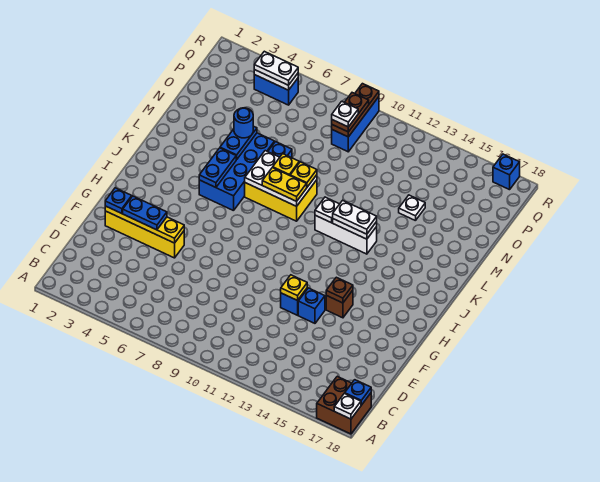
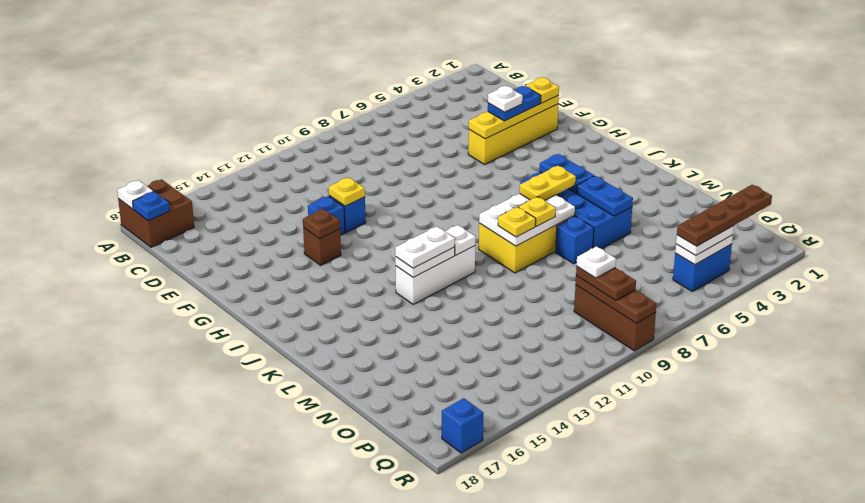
blue 1x1 plate [105,188,132,214] -> yellow 1x1 plate [525,77,559,103]
yellow 1x2 plate [262,168,307,201] -> yellow 1x2 plate moved to [519,166,576,200]
blue 1x1 round brick [234,108,253,138] -> none
white 1x1 plate [399,195,425,221] -> white 1x1 plate moved to [488,86,523,112]
blue 1x3 brick [332,97,379,152] -> brown 1x3 brick [574,285,656,351]
none -> brown 1x4 plate [677,185,772,246]

